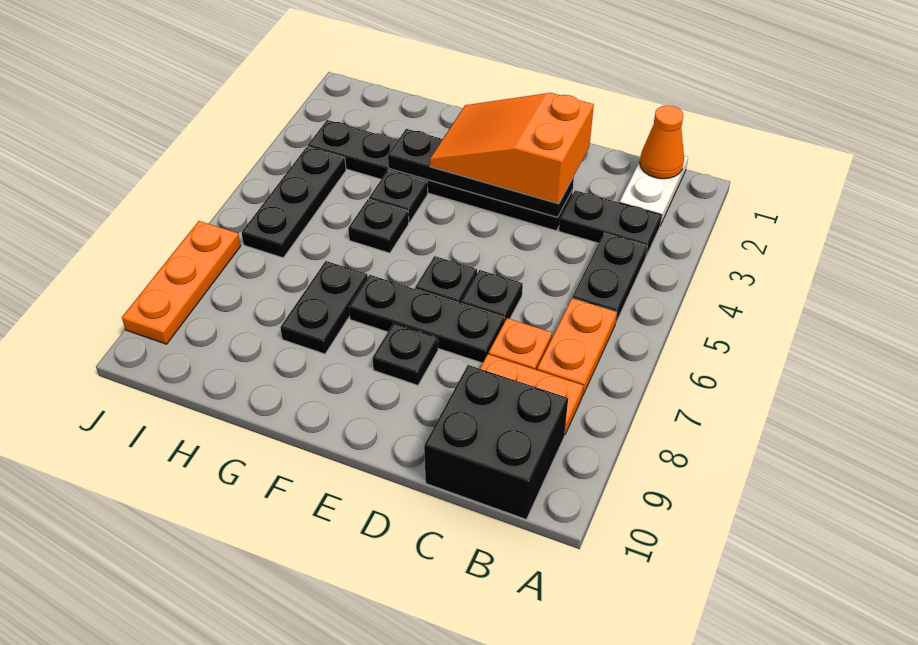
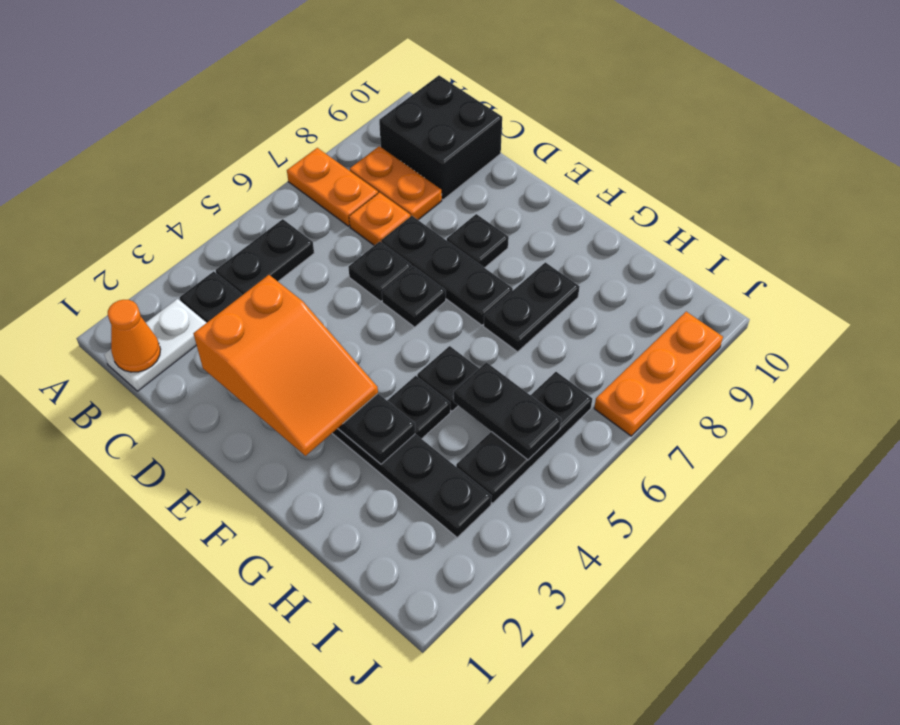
orange 1x2 plate [537,298,617,396] -> orange 1x2 plate turned to [287,148,378,226]
none -> black 1x2 plate [454,362,561,460]

